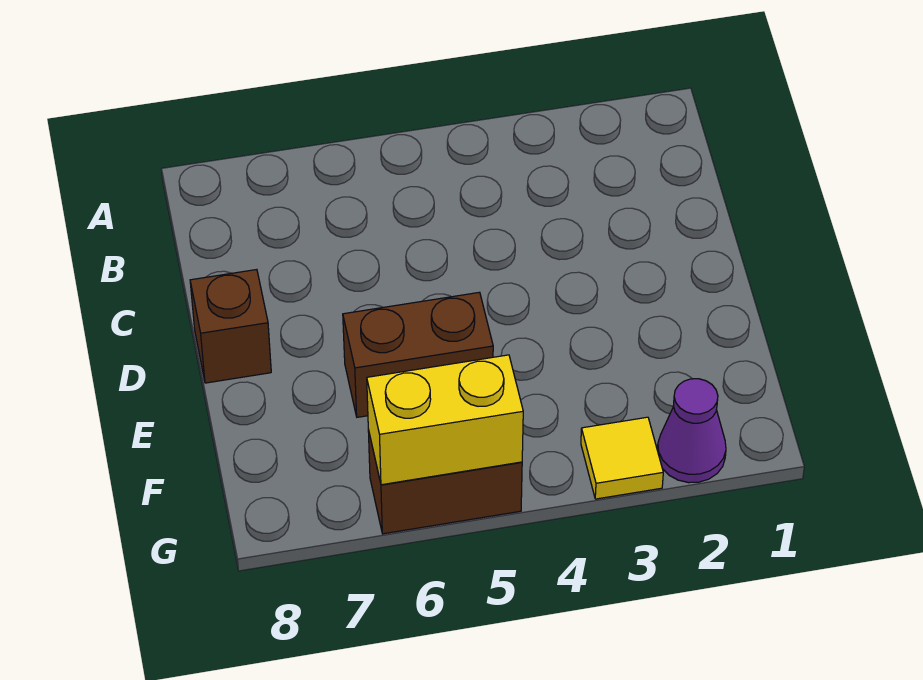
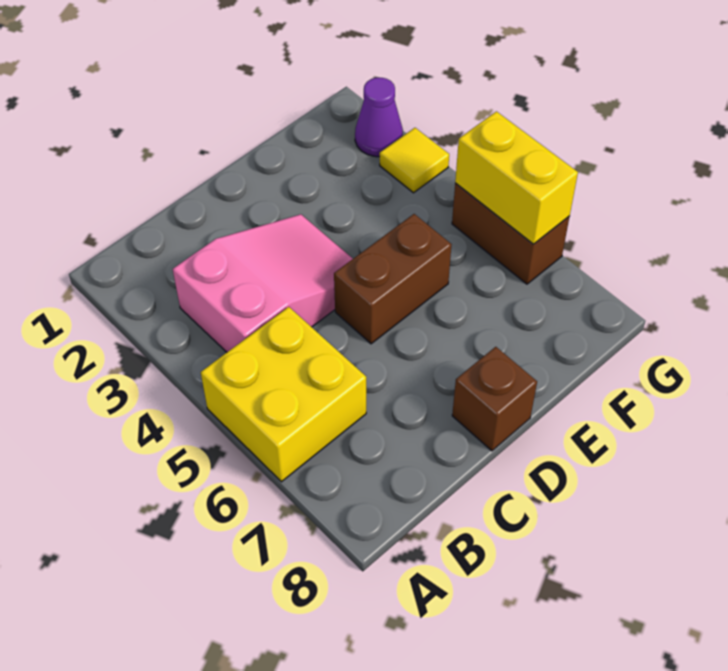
none -> yellow 2x2 brick [201,307,366,482]
none -> pink 2x3 slope [173,214,353,352]
brown 1x2 brick [343,292,493,417] -> brown 1x2 brick turned to [334,214,452,344]

